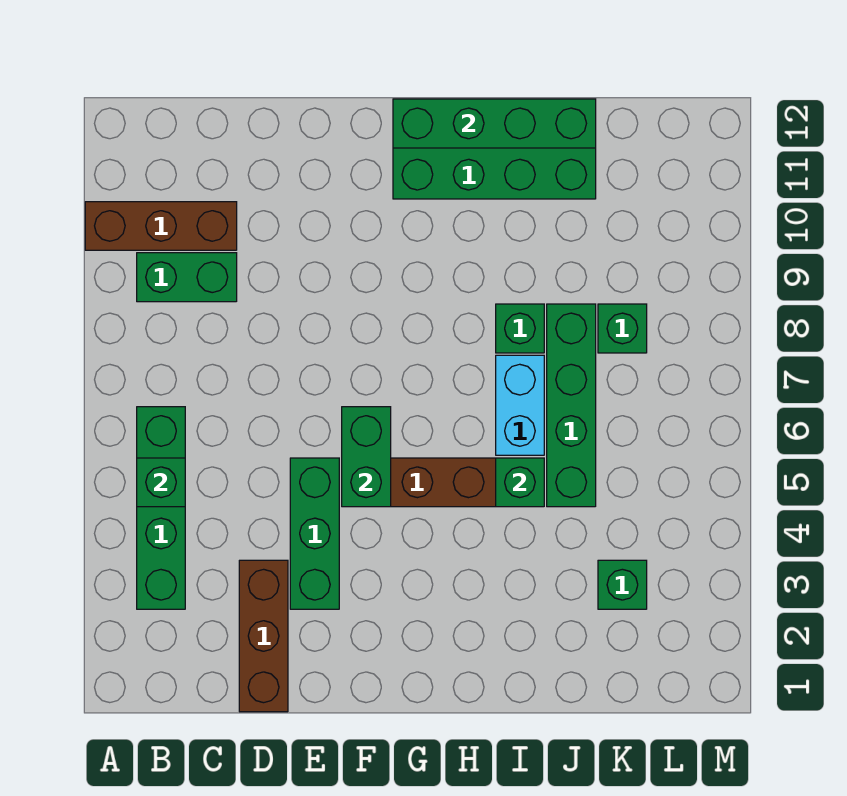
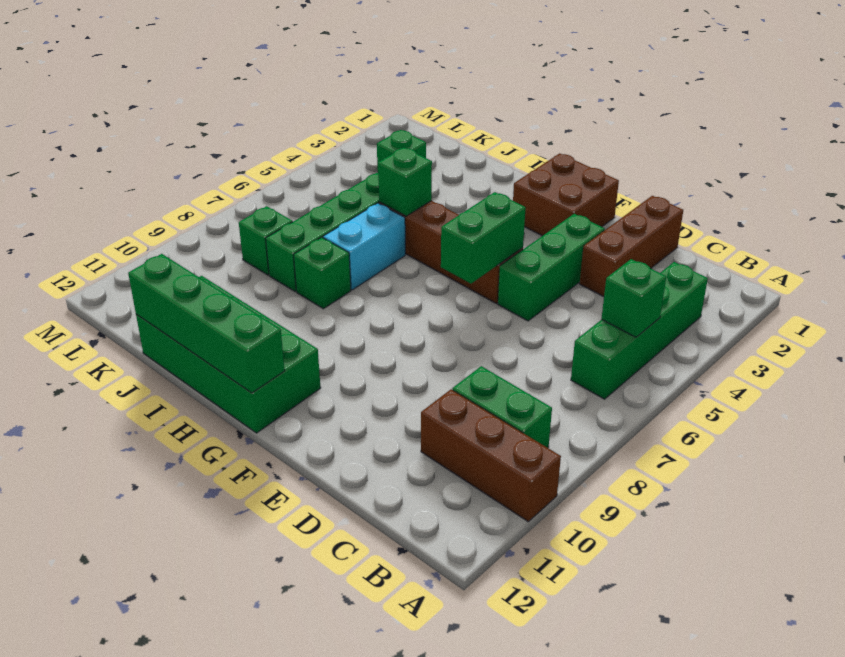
none -> brown 2x2 brick [513,153,619,236]

